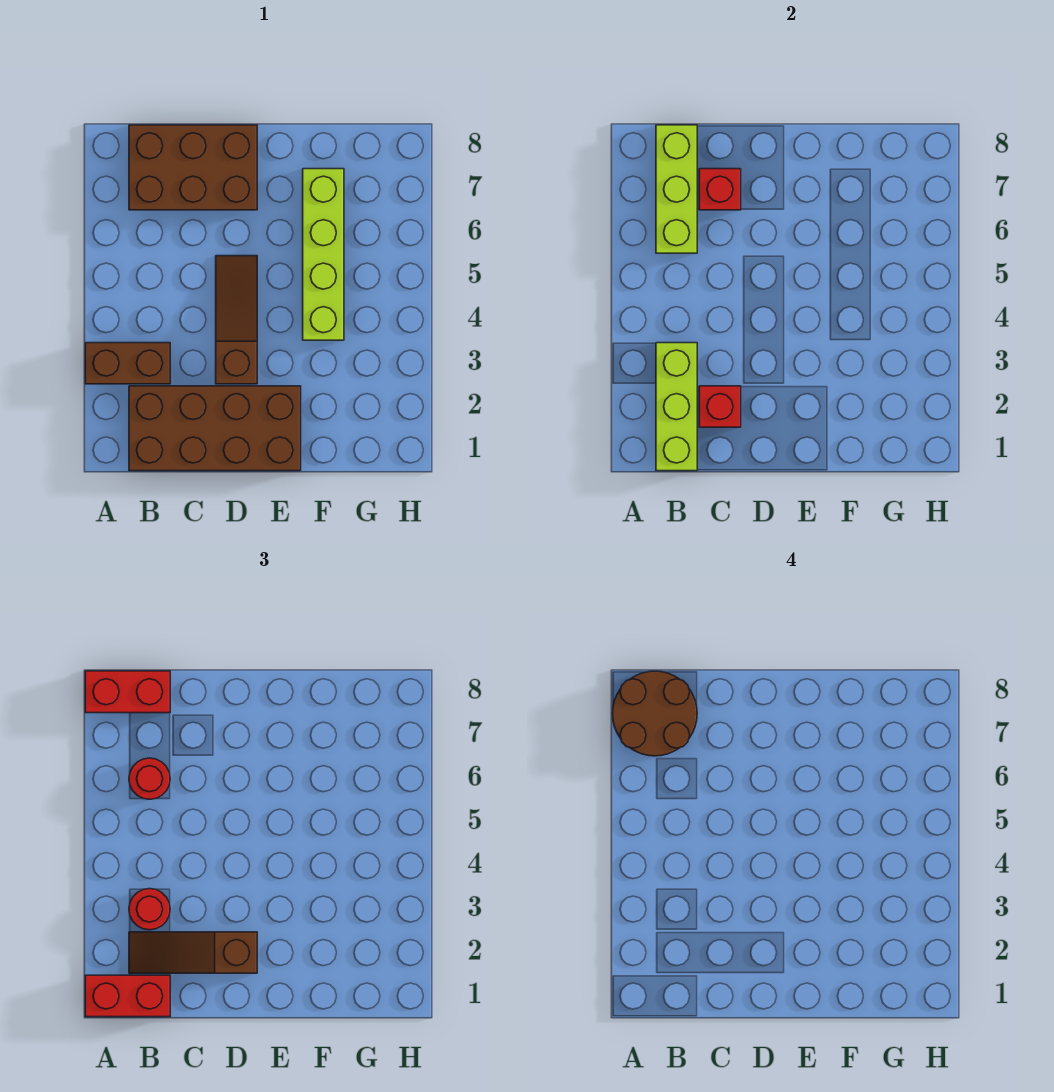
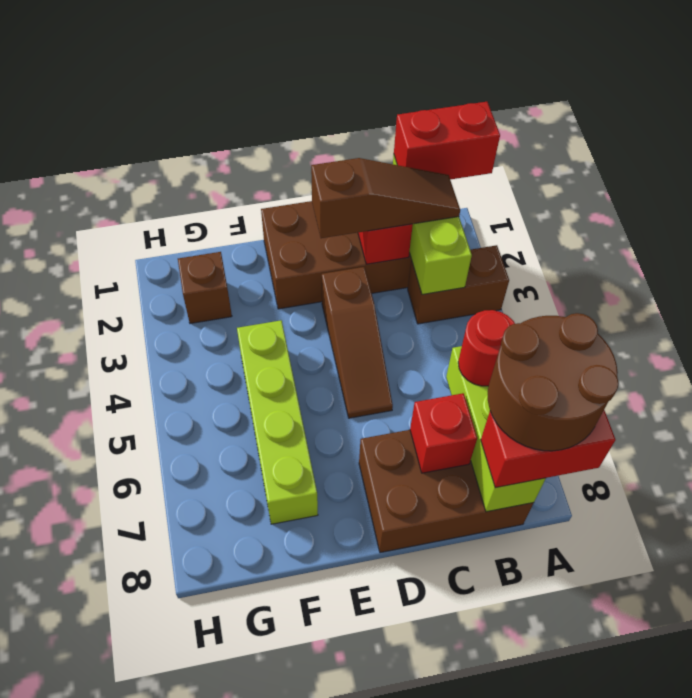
red 1x1 round brick [129,889,170,930] -> none
none -> brown 1x1 brick [178,252,232,324]

